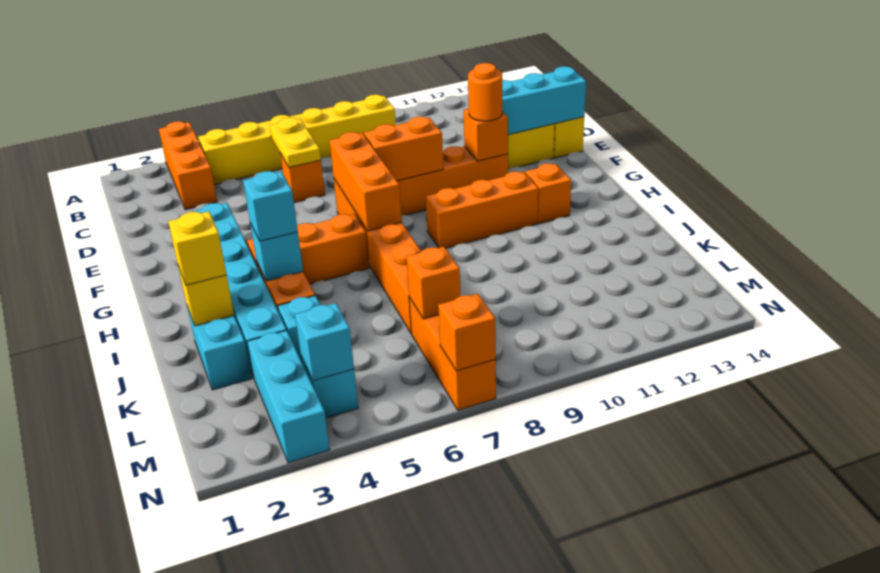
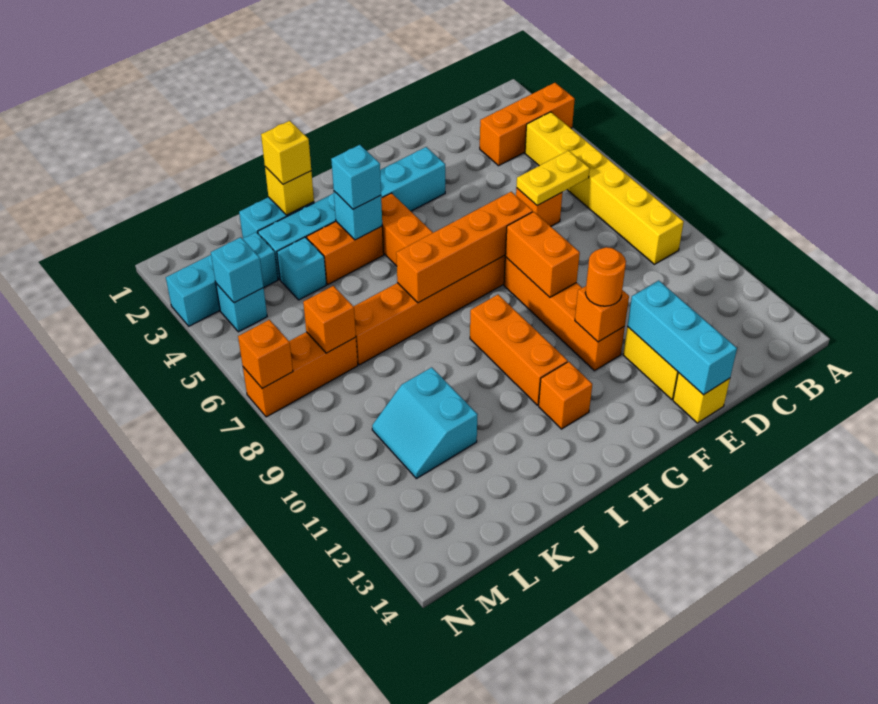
orange 1x3 brick [329,132,402,231] -> orange 1x4 brick [396,192,533,303]
none -> cyan 2x2 slope [372,367,478,479]

